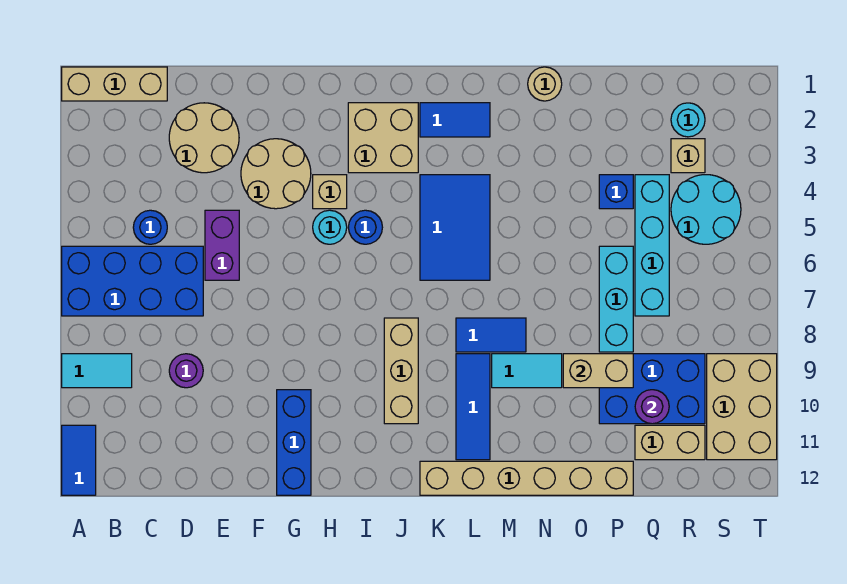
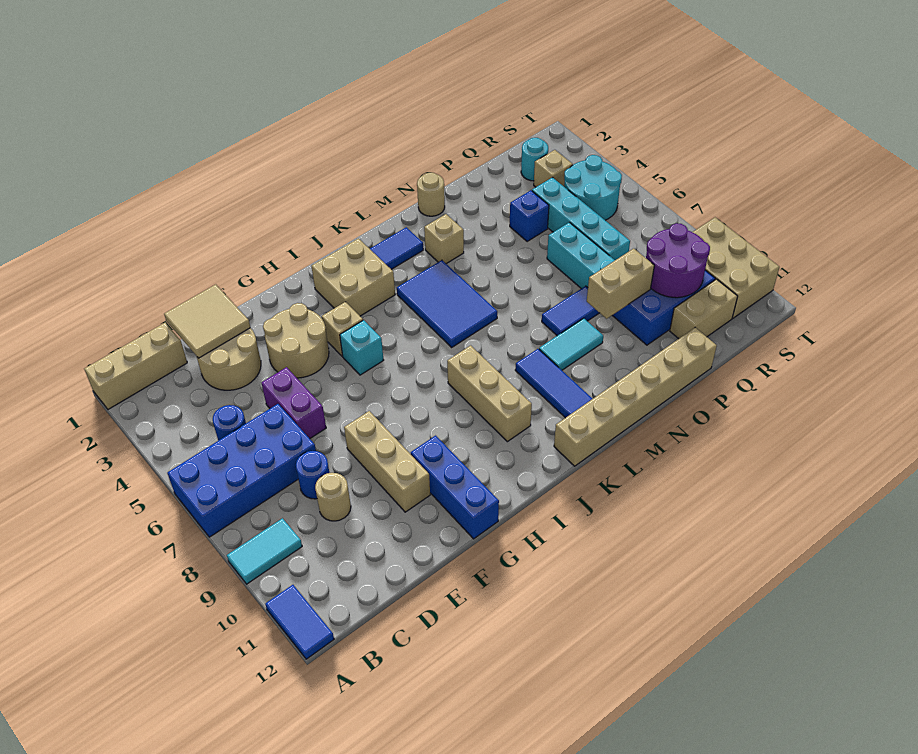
none -> tan 2x2 tile [164,284,250,358]
purple 1x1 round brick [169,354,203,388] -> tan 1x1 round brick [315,473,351,521]
none -> tan 1x3 brick [344,411,430,512]
cyan 1x1 round brick [313,210,347,244] -> cyan 1x1 brick [340,320,383,375]
blue 1x1 round brick [348,210,382,244] -> blue 1x1 round brick moved to [296,451,329,499]
blue 1x2 tile [456,318,526,352] -> blue 1x2 tile moved to [542,286,599,336]
none -> tan 1x1 brick [424,214,464,264]
purple 1x1 round brick [635,390,669,424] -> purple 2x2 round brick [646,223,710,298]

